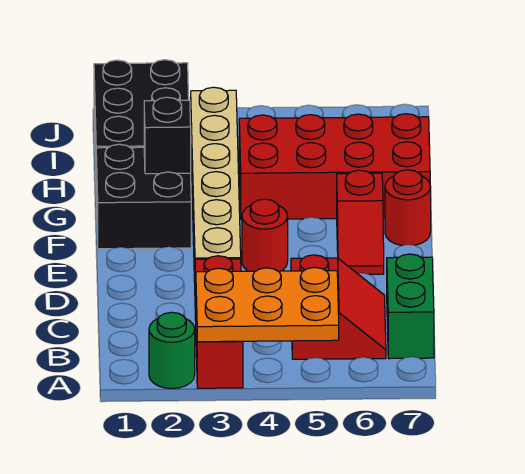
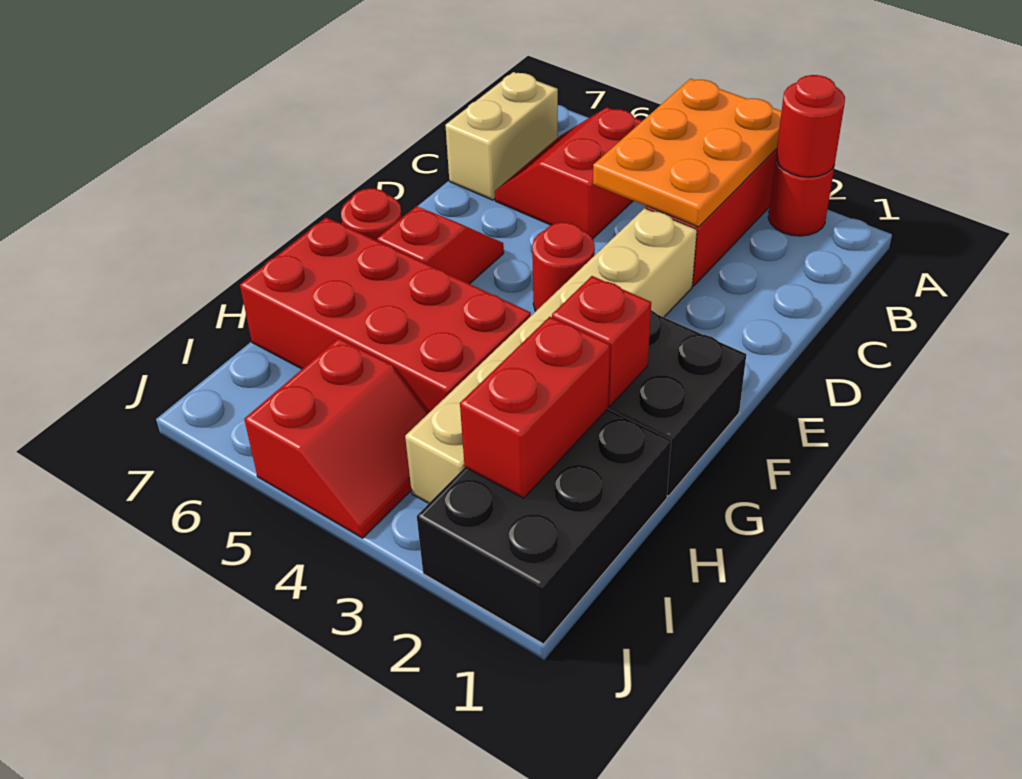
green 1x1 round brick [149,312,195,389] -> red 1x1 round brick [768,160,834,236]
none -> red 1x1 round brick [776,75,845,177]
orange 2x3 plate [196,267,339,342] -> orange 2x3 plate turned to [593,79,782,227]
green 1x2 brick [387,254,434,359] -> tan 1x2 brick [445,72,558,200]
black 1x1 brick [144,97,191,174] -> red 1x1 brick [552,276,651,406]
none -> red 1x2 brick [460,317,610,498]
none -> red 2x2 slope [244,338,428,538]

